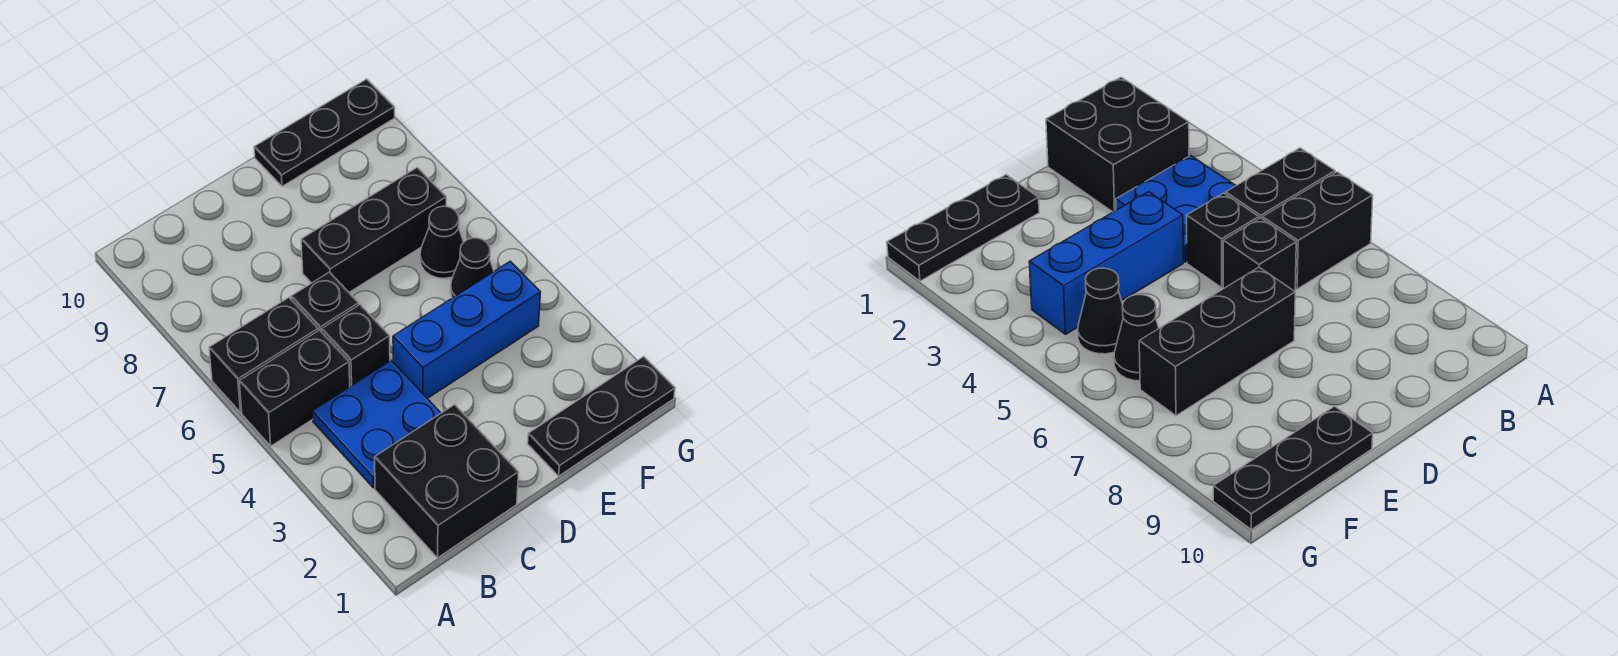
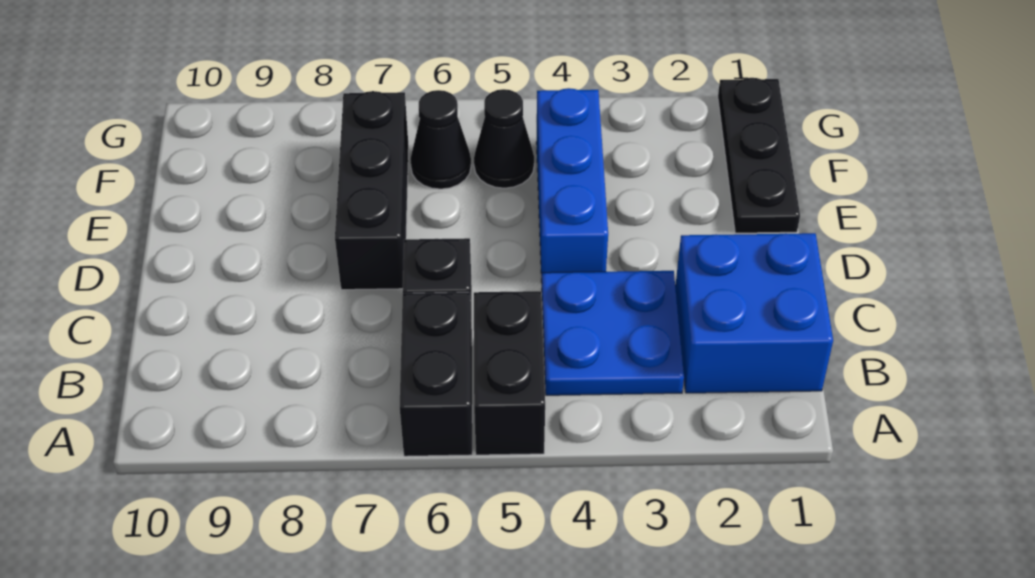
black 2x2 brick [375,404,519,558] -> blue 2x2 brick [675,233,833,393]
black 1x1 brick [322,305,390,386] -> none
black 1x3 plate [254,79,395,186] -> none

